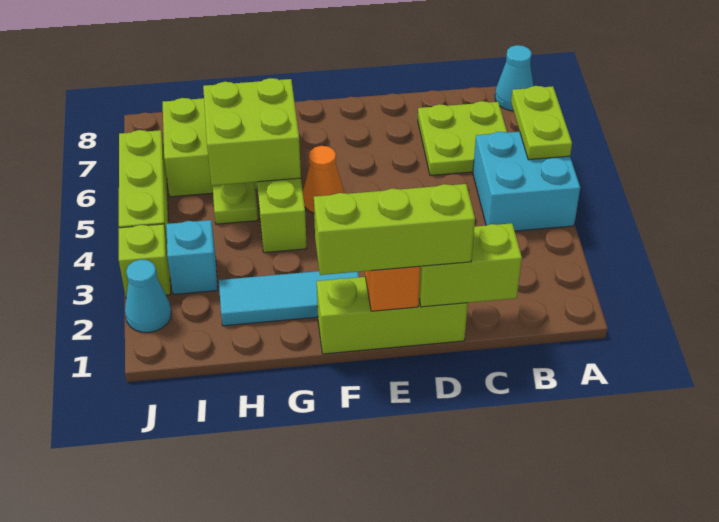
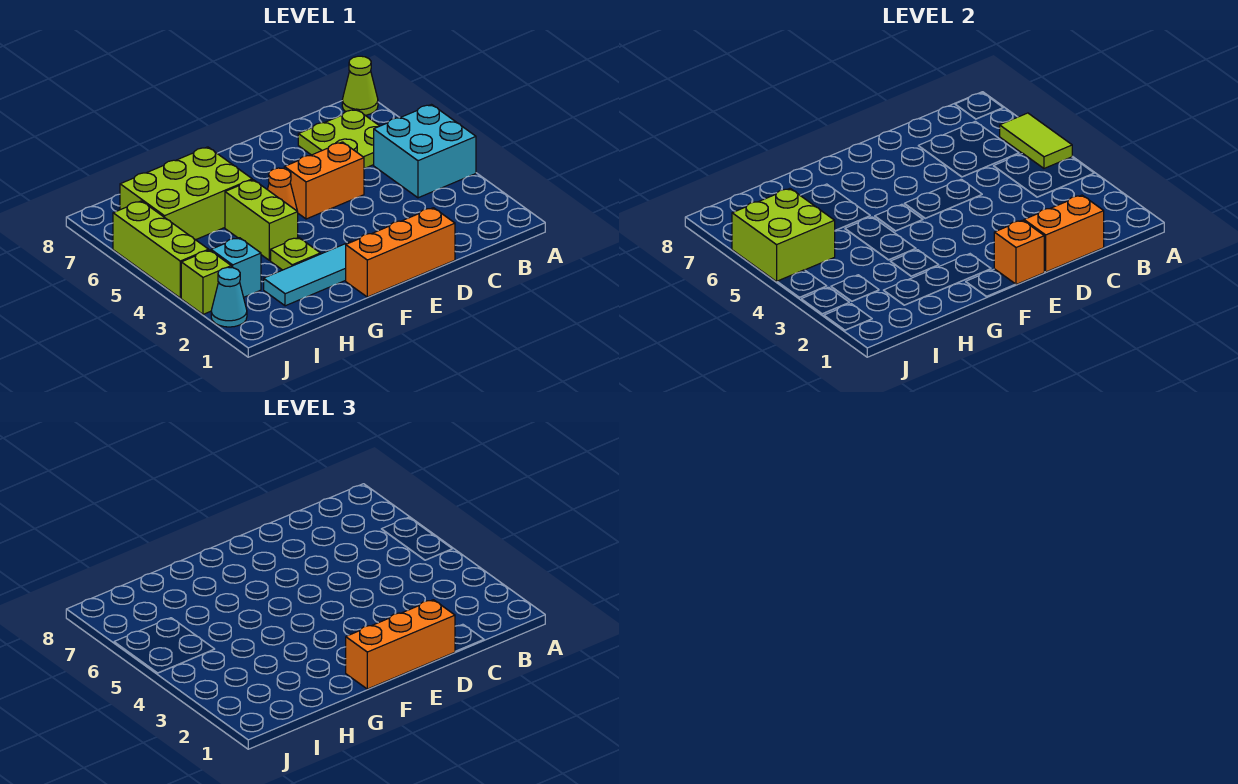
lime 1x2 plate [511,86,572,160] -> lime 1x2 tile [1000,113,1072,168]
cyan 1x1 cone [495,45,533,111] -> lime 1x1 cone [342,56,378,115]
lime 1x2 brick [419,223,522,307] -> orange 1x2 brick [1024,195,1104,272]
lime 1x3 brick [317,277,468,354] -> orange 1x3 brick [346,208,455,297]
lime 1x3 brick [314,184,475,275] -> orange 1x3 brick [346,600,455,689]
none -> orange 1x2 brick [284,142,364,219]
lime 2x2 brick [203,78,301,185] -> lime 2x2 brick moved to [732,189,835,282]
lime 1x1 plate [213,182,258,224] -> lime 1x1 plate moved to [271,237,320,270]

